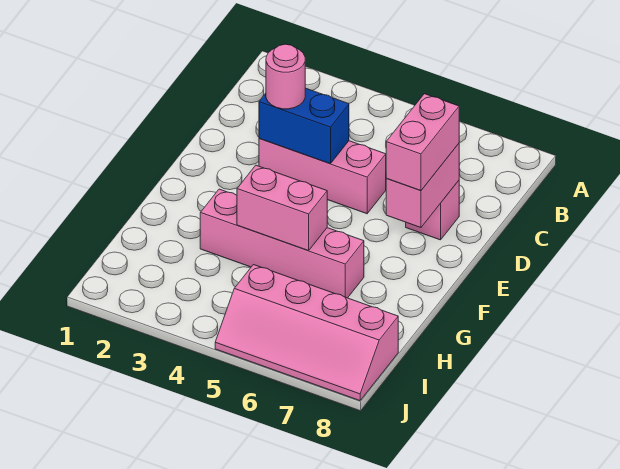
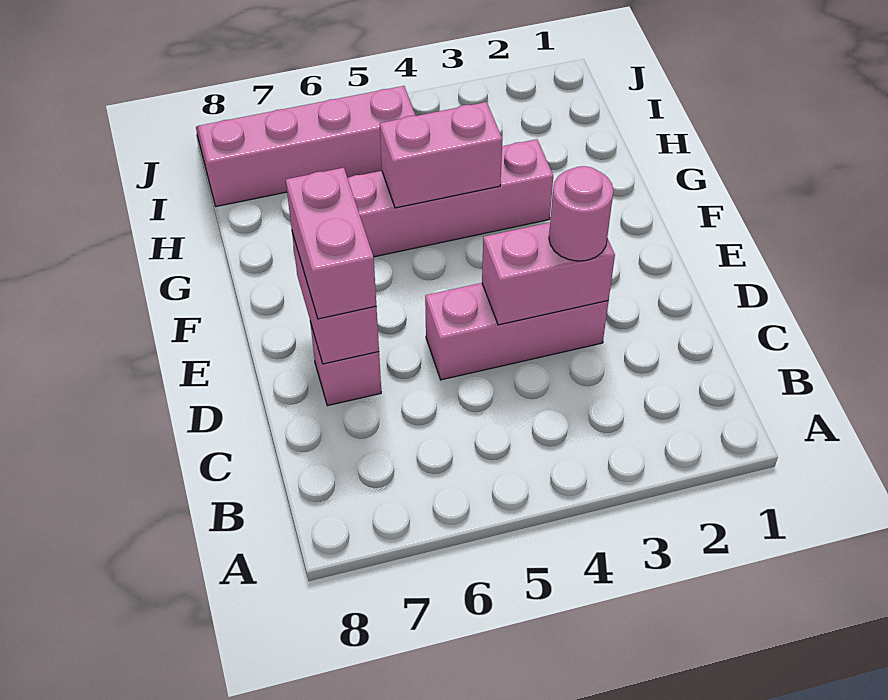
blue 1x2 brick [259,88,349,164] -> pink 1x2 brick [482,223,615,325]

